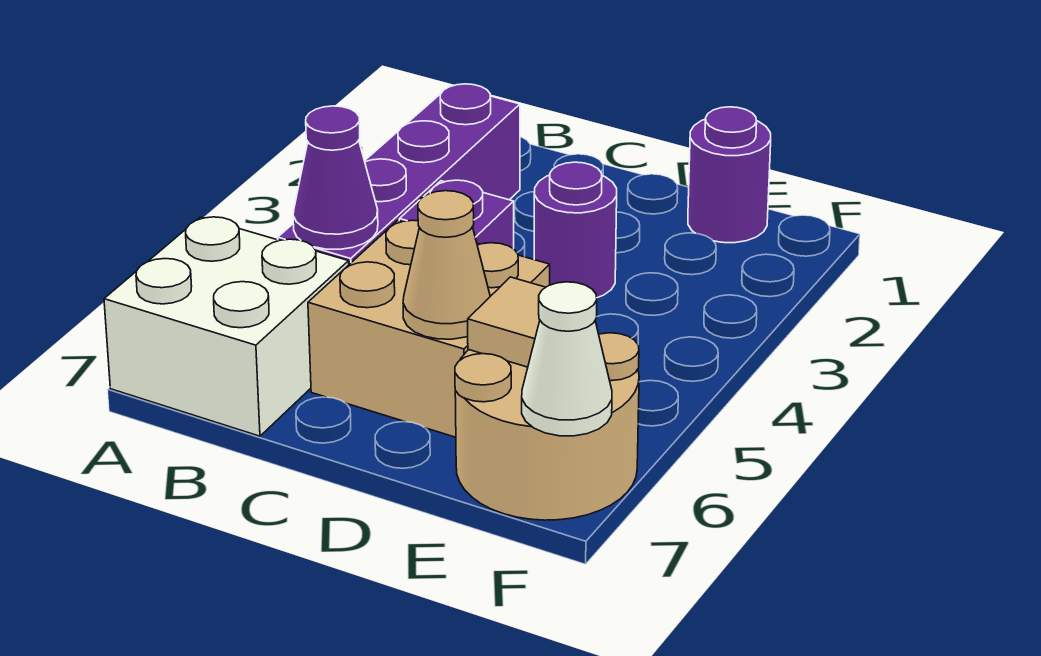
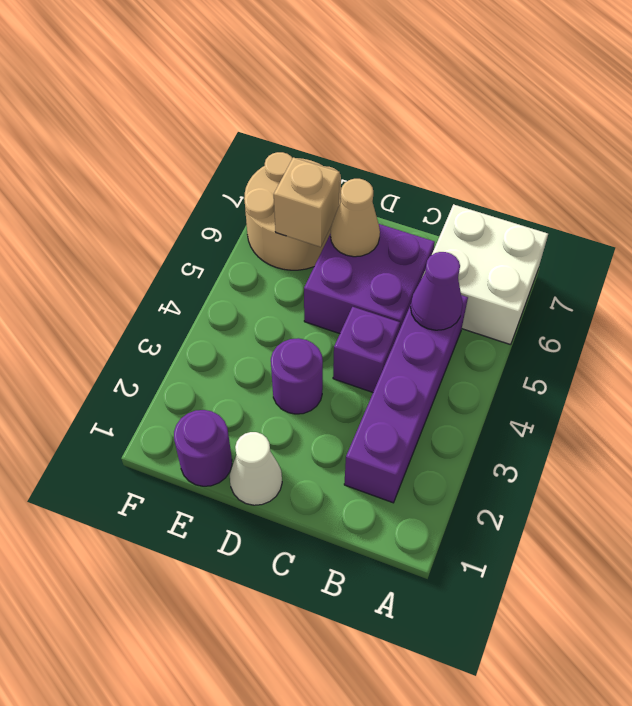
tan 2x2 brick [308,220,550,437] -> purple 2x2 brick [304,224,435,334]
tan 1x1 tile [468,277,546,367] -> tan 1x1 brick [274,158,340,247]
white 1x1 cone [522,282,612,436] -> white 1x1 cone moved to [230,432,282,505]

